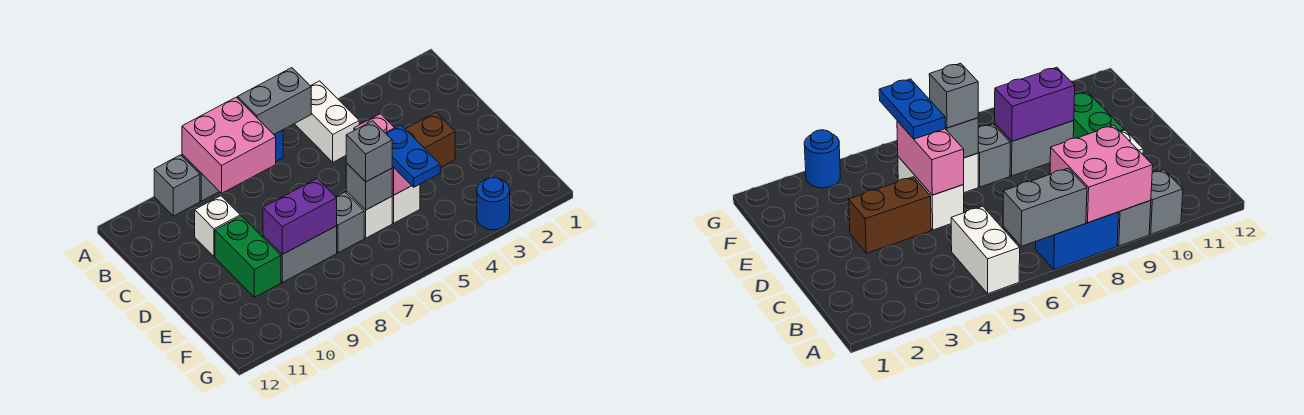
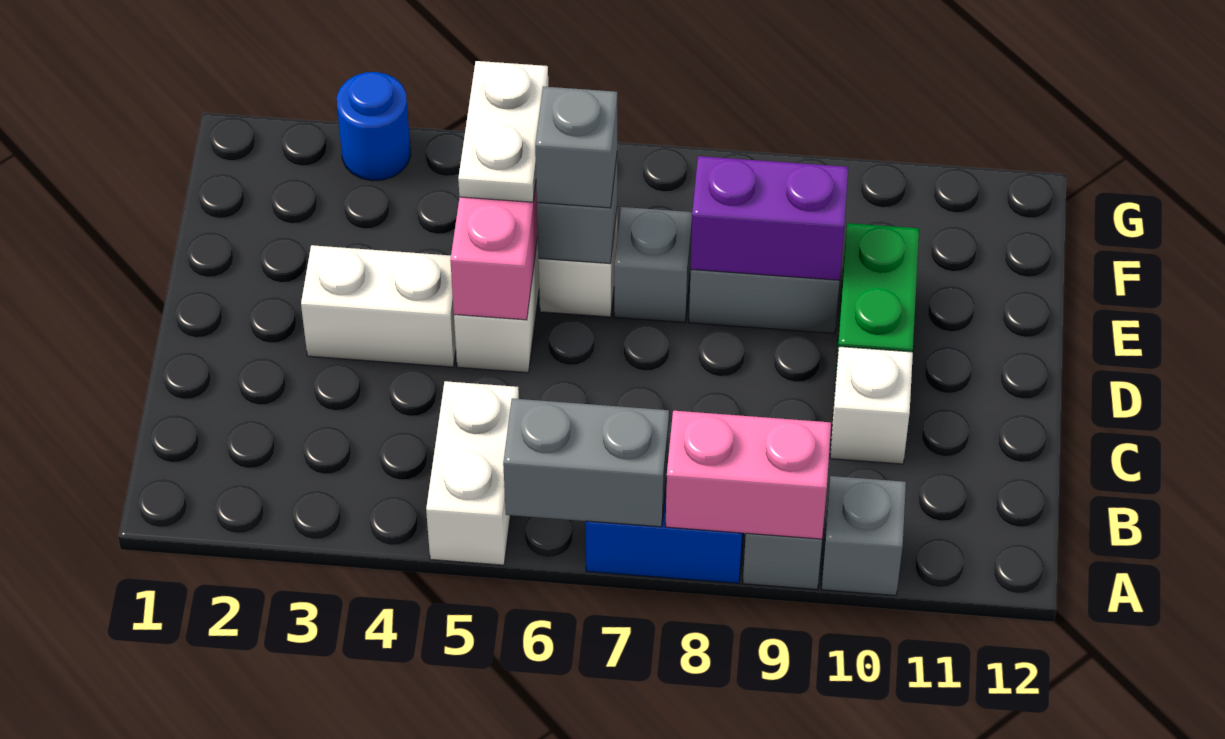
pink 2x2 brick [182,97,276,193] -> pink 1x2 brick [666,411,831,539]
brown 1x2 brick [406,113,455,167] -> white 1x2 brick [301,245,456,367]
blue 1x2 plate [386,125,440,187] -> white 1x2 plate [458,61,548,202]

